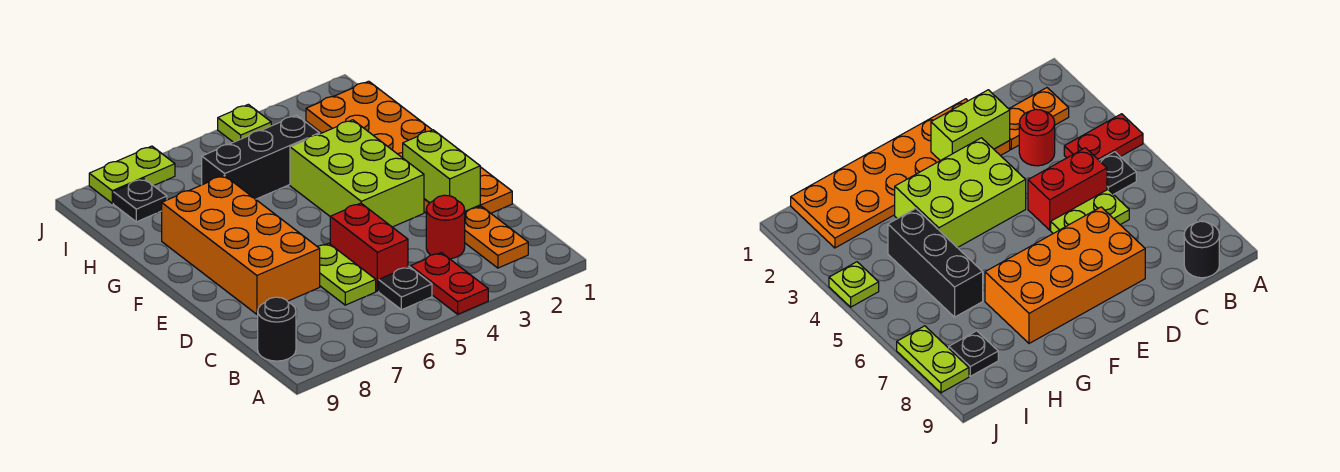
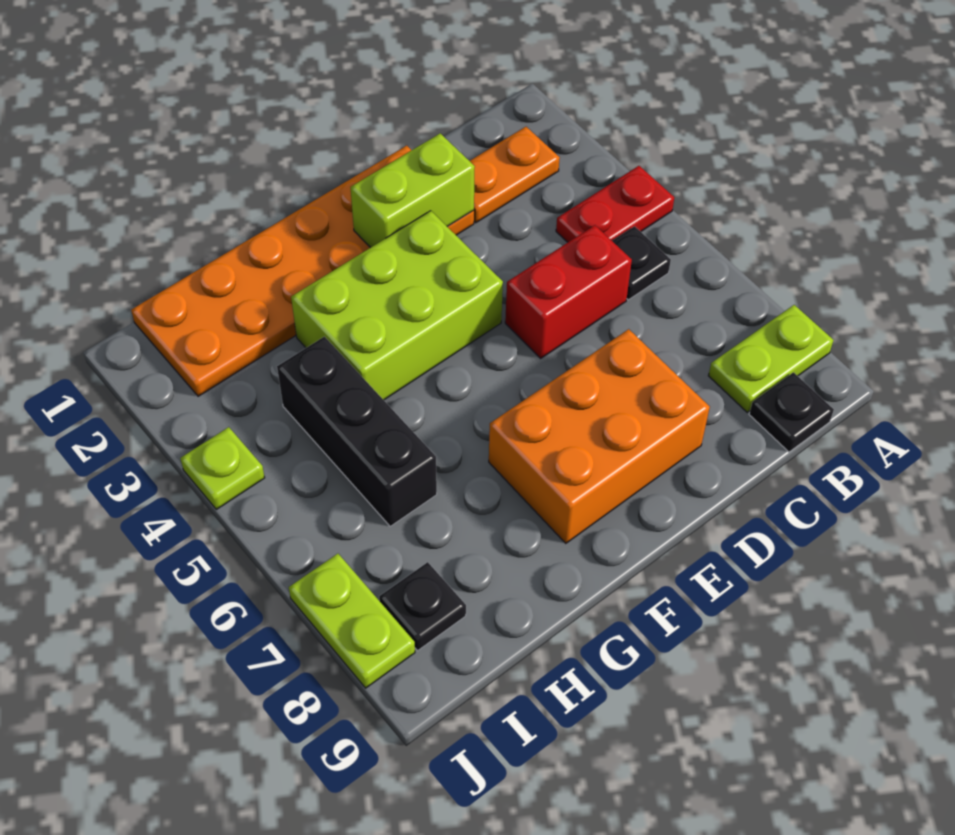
black 1x1 round brick [258,297,296,361] -> black 1x1 plate [749,372,834,452]
red 1x1 round brick [426,195,465,259] -> none
lime 1x2 plate [317,243,376,305] -> lime 1x2 plate moved to [708,305,834,412]
orange 2x4 brick [162,175,320,314] -> orange 2x3 brick [489,329,710,543]

